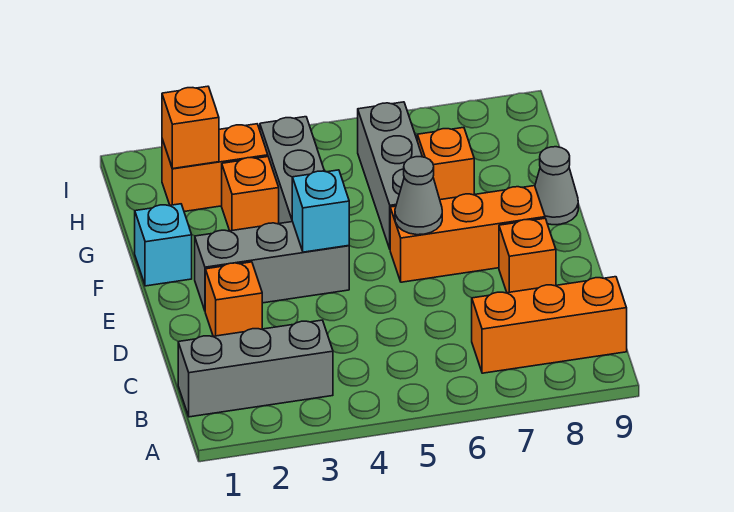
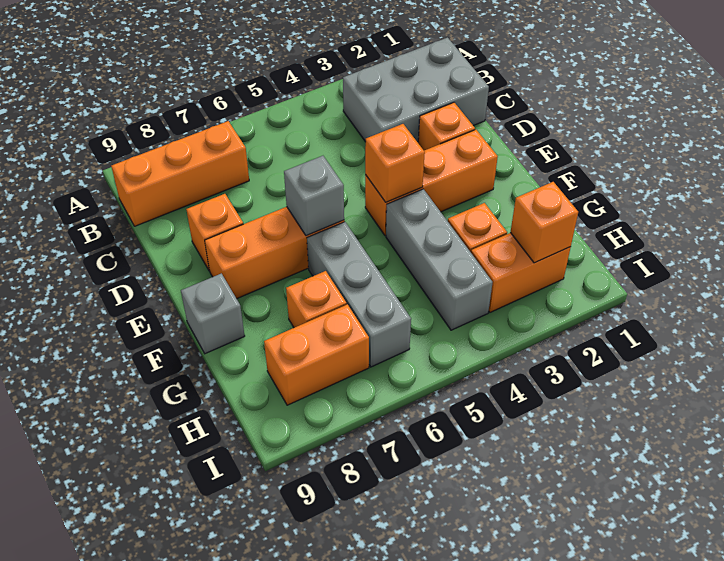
grey 1x3 brick [178,320,333,417] -> grey 2x3 brick [343,38,489,142]
grey 1x3 brick [195,222,349,310] -> orange 1x3 brick [365,130,498,235]
cyan 1x1 brick [292,170,349,252] -> orange 1x1 brick [365,124,425,202]
grey 1x1 cone [395,157,442,235] -> grey 1x1 brick [284,156,344,236]
cyan 1x1 brick [135,204,192,286] -> none
grey 1x1 cone [535,147,578,225] -> grey 1x1 brick [181,273,245,354]
none -> orange 1x2 brick [264,304,369,405]

